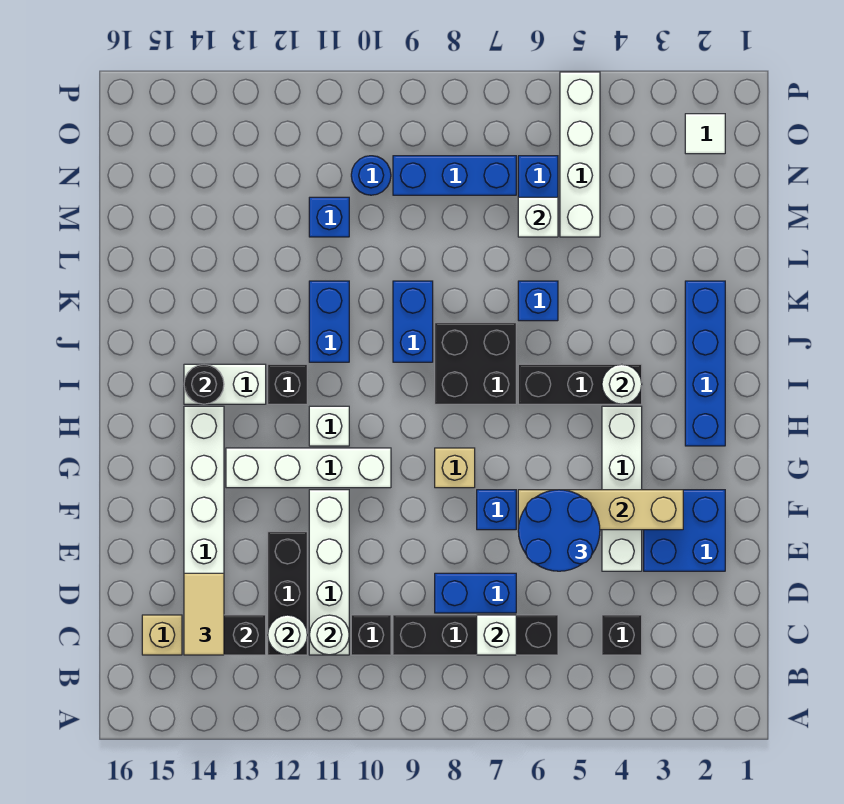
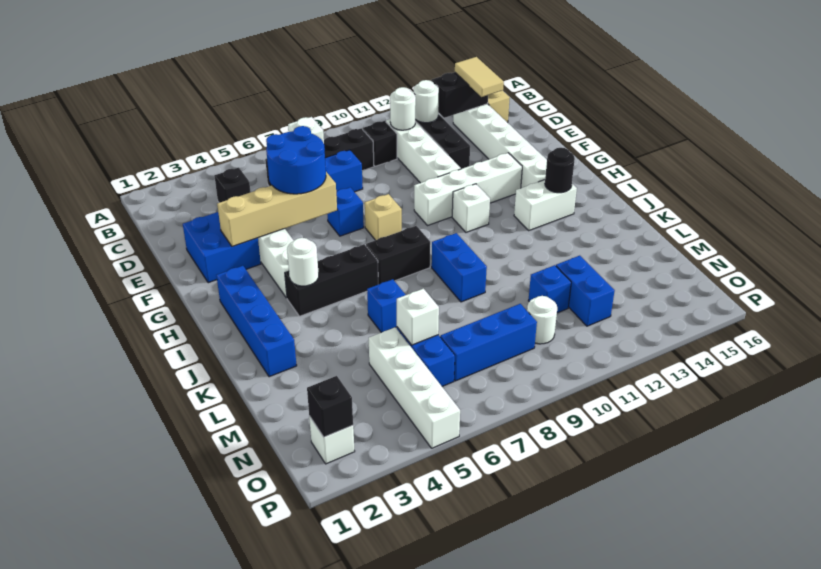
black 2x2 brick [435,323,516,404] -> black 1x2 brick [366,226,430,284]
black 1x1 brick [268,364,307,404] -> black 1x1 brick moved to [307,376,353,437]
blue 1x2 brick [309,281,349,362] -> blue 1x2 brick moved to [556,256,615,326]
blue 1x1 round brick [351,156,391,195] -> white 1x1 round brick [527,296,557,344]
white 1x1 tile [685,114,725,154] -> white 1x1 brick [309,416,355,464]

